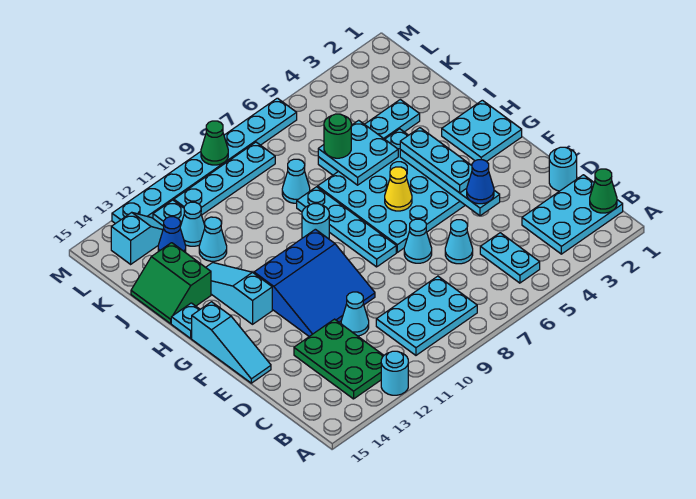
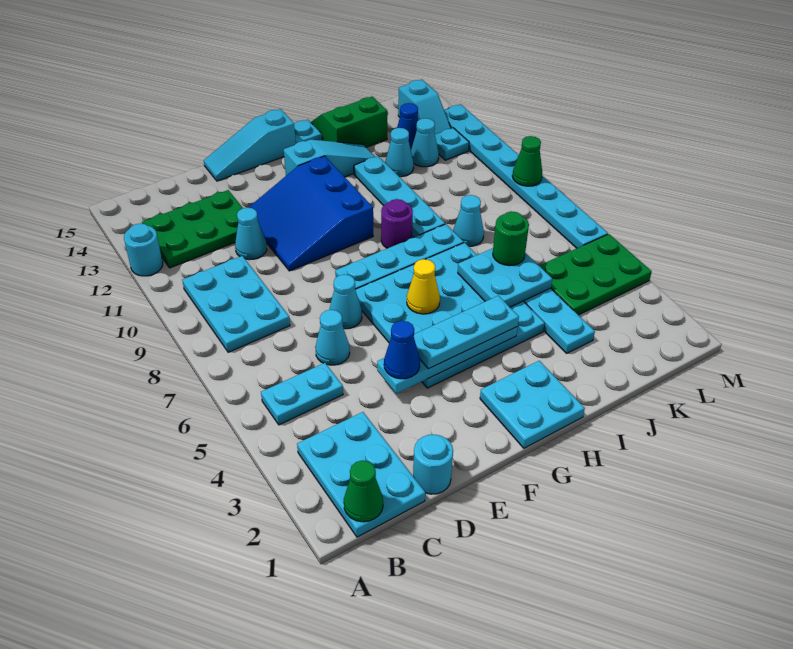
cyan 1x1 round brick [302,204,329,239] -> purple 1x1 round brick [381,199,413,248]
none -> green 2x3 plate [539,234,652,315]
cyan 1x4 plate [174,142,275,215] -> cyan 1x4 plate moved to [354,156,445,237]

